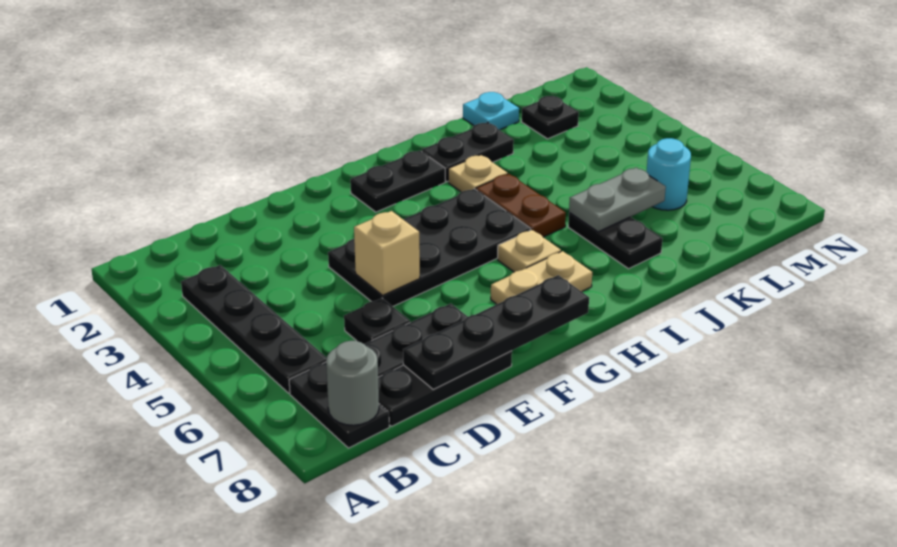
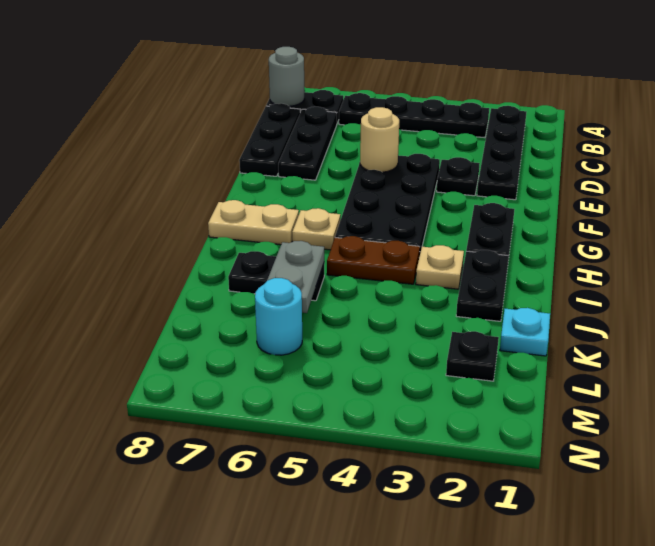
black 1x1 plate [344,298,410,344] -> black 1x1 plate moved to [437,157,480,196]
black 1x4 plate [403,275,589,389] -> black 1x4 plate moved to [477,106,526,200]
tan 1x1 brick [354,211,420,296] -> tan 1x1 round brick [360,107,399,172]
tan 1x2 plate [491,251,592,304] -> tan 1x2 plate turned to [208,200,299,245]

